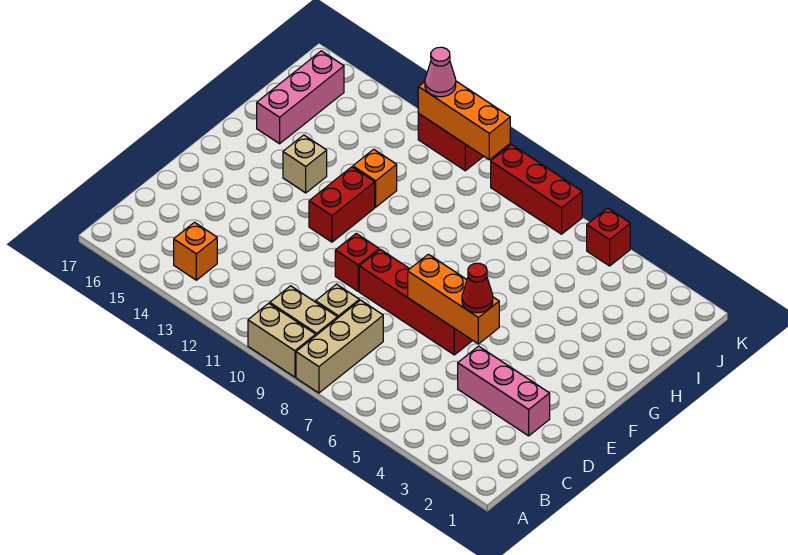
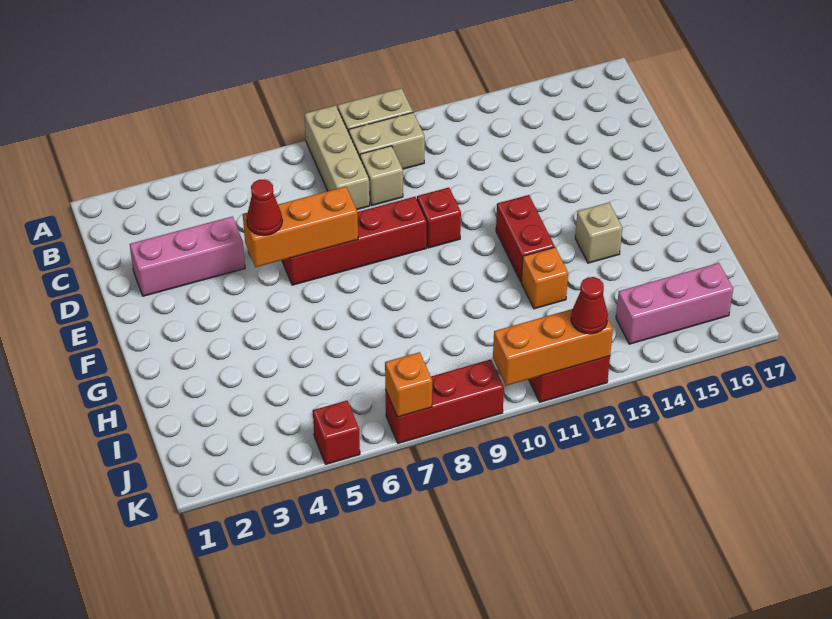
orange 1x1 brick [174,222,217,280] -> orange 1x1 brick moved to [385,352,432,417]
pink 1x3 brick [257,51,344,144] -> pink 1x3 brick turned to [616,263,733,344]
pink 1x1 cone [425,47,456,97] -> red 1x1 cone [571,277,608,334]

